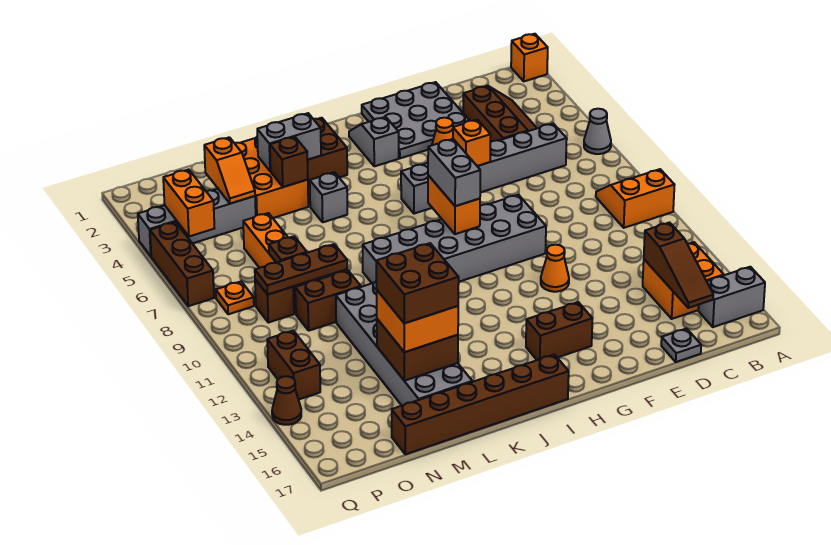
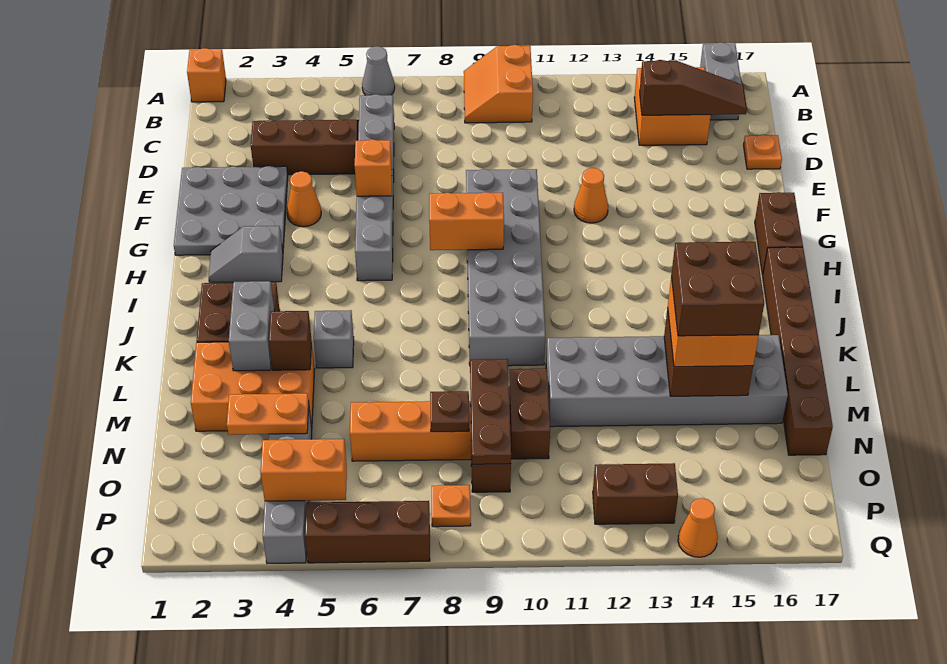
grey 1x1 plate [661,328,701,362] -> orange 1x1 plate [743,135,782,169]
brown 1x2 brick [526,302,593,360] -> brown 1x2 brick moved to [755,192,803,275]
grey 1x2 brick [428,139,480,206] -> none
orange 1x2 slope [204,137,255,204] -> orange 1x2 plate [227,393,309,435]
brown 1x1 cone [272,376,301,425] -> orange 1x1 cone [678,498,718,557]

